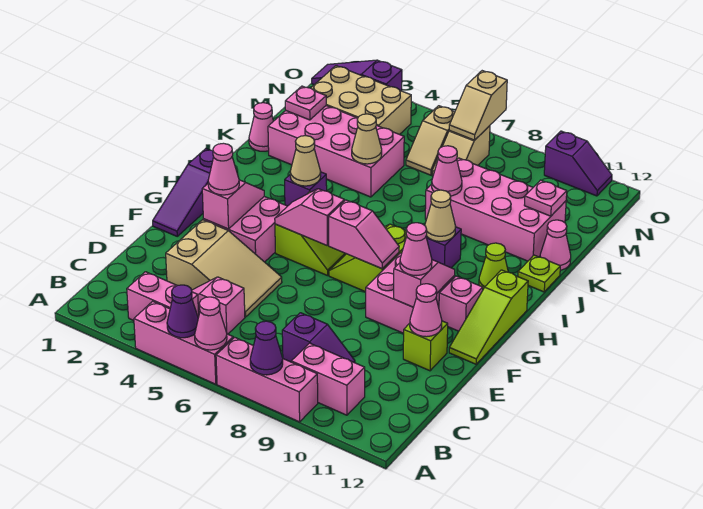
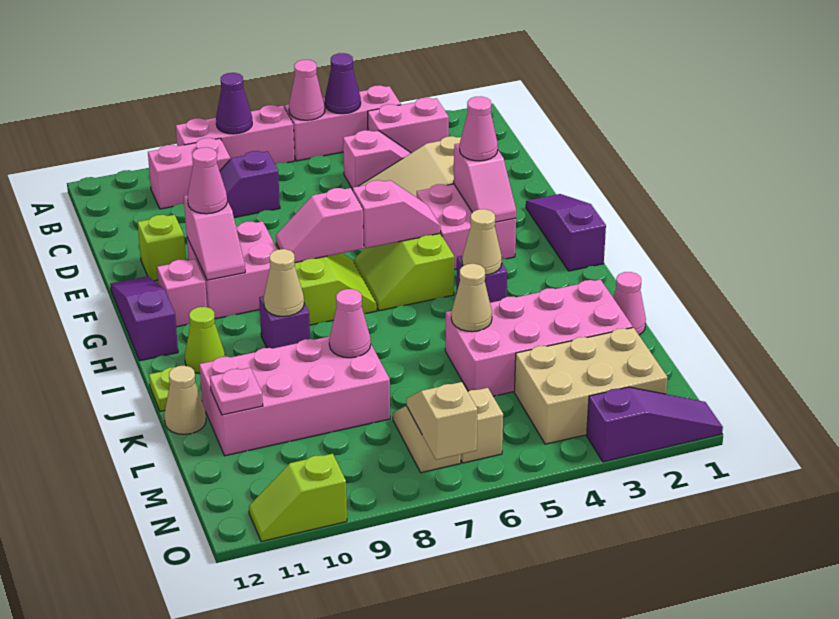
pink 1x1 cone [410,284,442,337] -> none
lime 1x3 slope [449,270,528,364] -> purple 1x3 slope [110,276,178,361]
pink 1x1 cone [540,220,571,270] -> tan 1x1 cone [164,366,206,434]
pink 1x1 plate [285,86,326,120] -> none
purple 1x2 slope [544,131,612,196] -> lime 1x2 slope [249,454,347,542]

